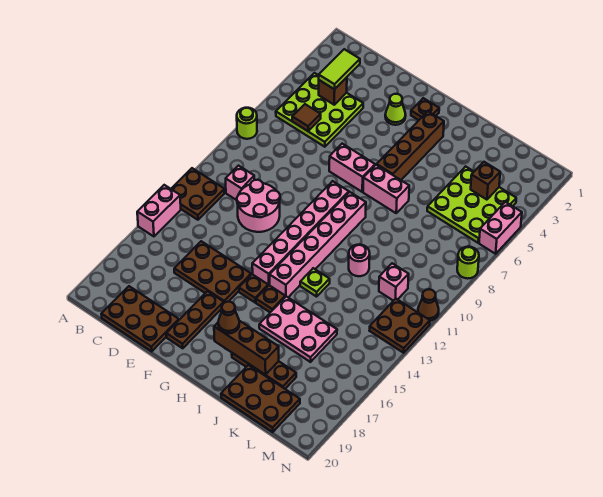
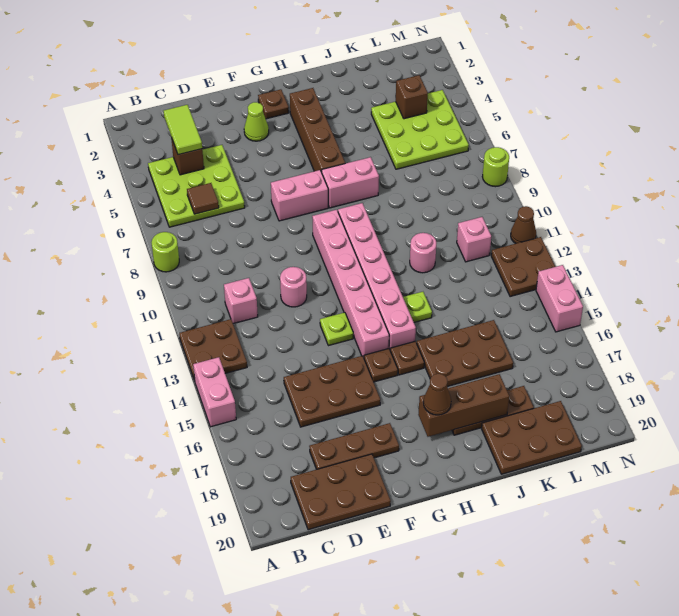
pink 2x2 round brick [237,180,280,232] -> pink 1x1 round brick [280,267,307,307]
none -> lime 1x1 plate [320,312,353,346]
brown 1x3 plate [166,291,224,348] -> brown 1x3 plate turned to [309,423,399,469]
pink 2x3 plate [259,296,337,362] -> brown 2x3 plate [417,320,513,387]
pink 1x2 brick [479,202,522,254] -> pink 1x2 brick moved to [536,265,583,332]

